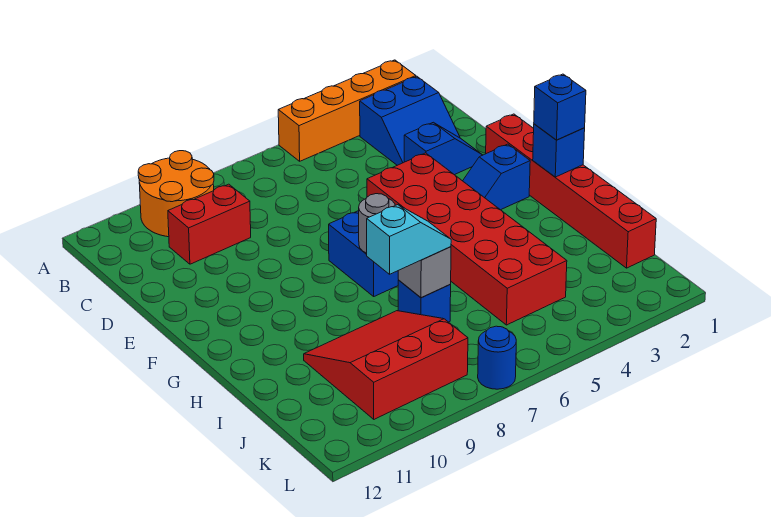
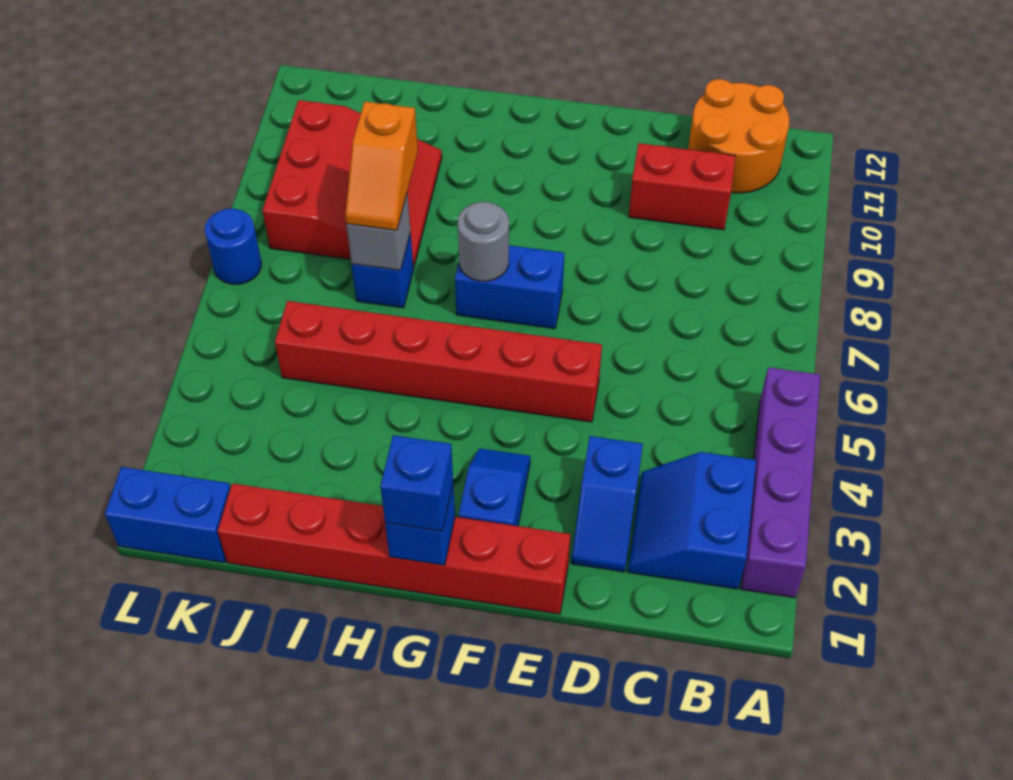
orange 1x4 brick [278,60,416,161] -> purple 1x4 brick [741,367,820,598]
orange 2x2 round brick [138,151,214,237] -> orange 2x2 round brick moved to [688,79,789,193]
red 1x2 brick [168,184,251,264] -> red 1x2 brick turned to [629,143,735,230]
red 2x6 brick [367,153,567,325] -> red 1x6 brick [275,301,602,422]
cyan 1x2 slope [367,205,451,274] -> orange 1x2 slope [345,102,418,230]
none -> blue 1x2 brick [105,467,231,563]

